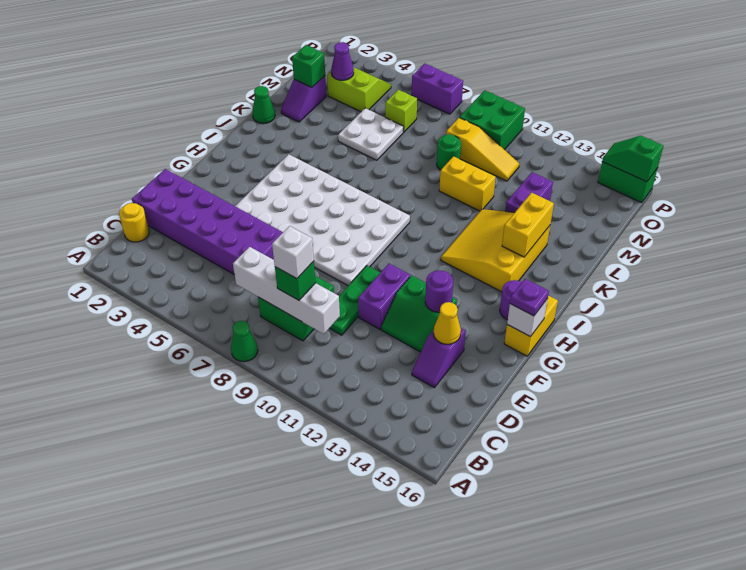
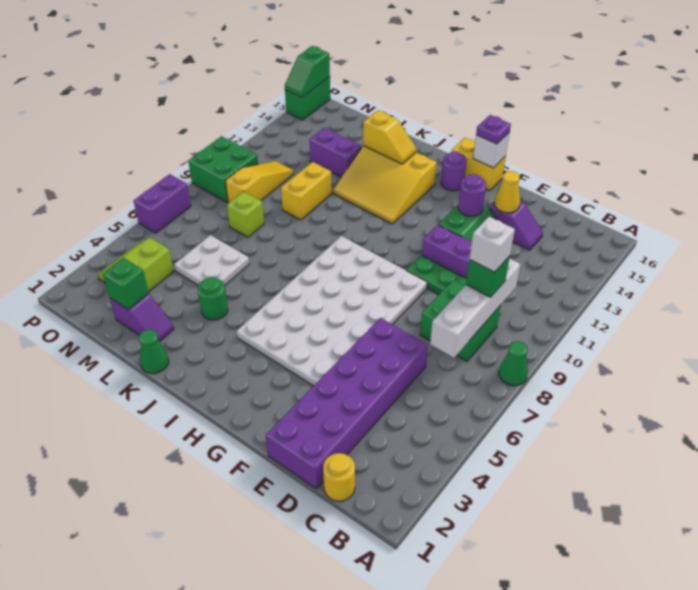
yellow 1x2 brick [502,193,554,257] -> yellow 1x2 slope [363,110,416,164]
green 1x1 round brick [437,134,461,170] -> green 1x1 round brick moved to [198,277,228,320]
purple 1x1 cone [331,42,354,80] -> none
lime 1x1 brick [385,90,417,132] -> lime 1x1 brick moved to [227,191,264,237]

